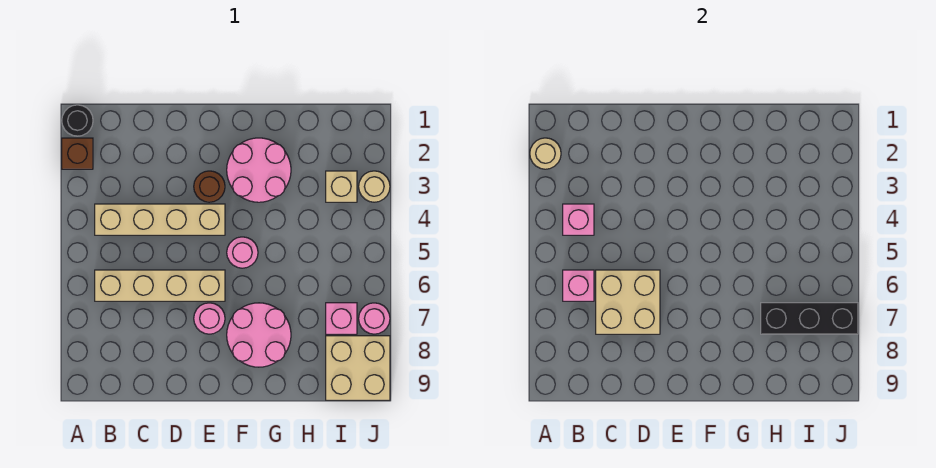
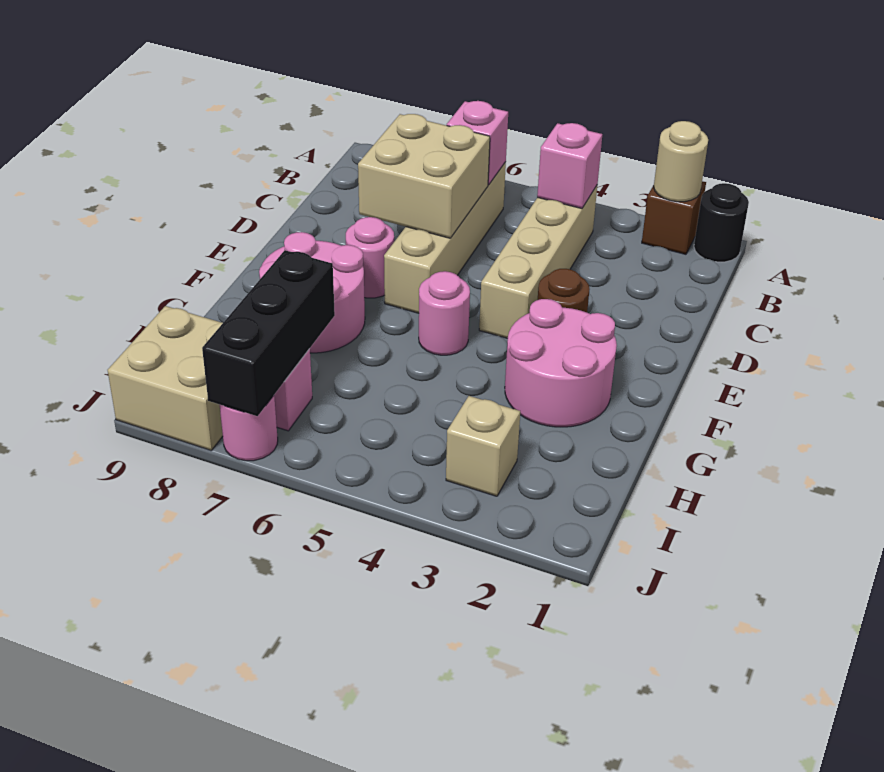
tan 1x1 round brick [359,171,390,202] -> none

